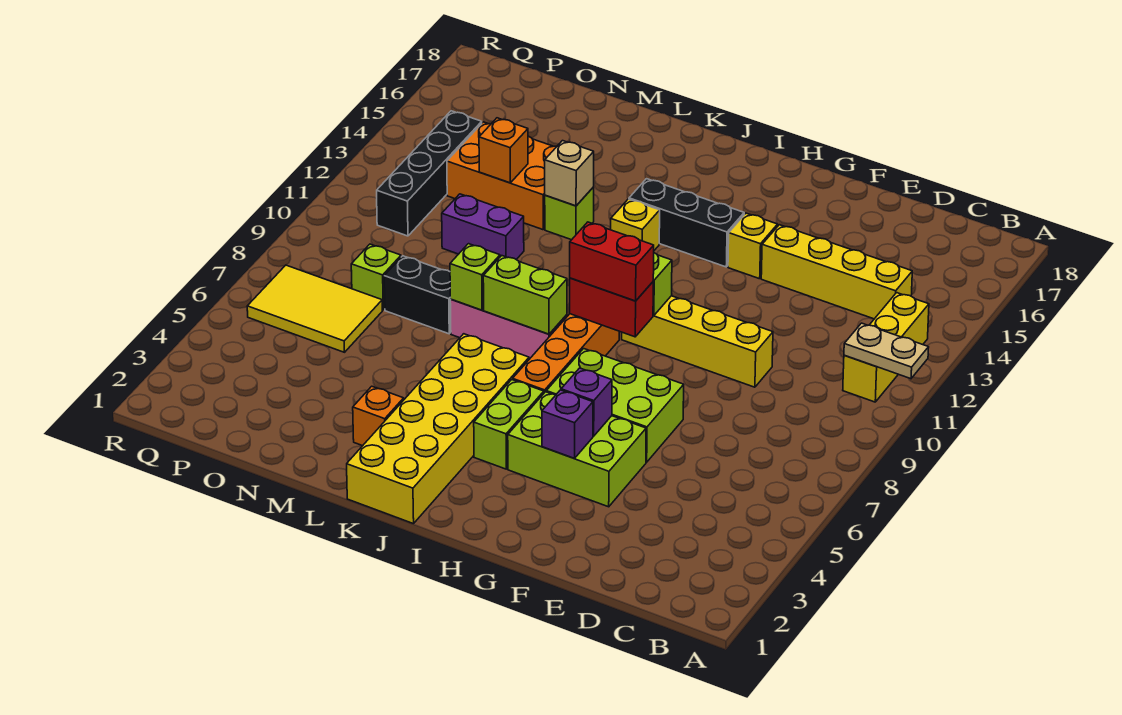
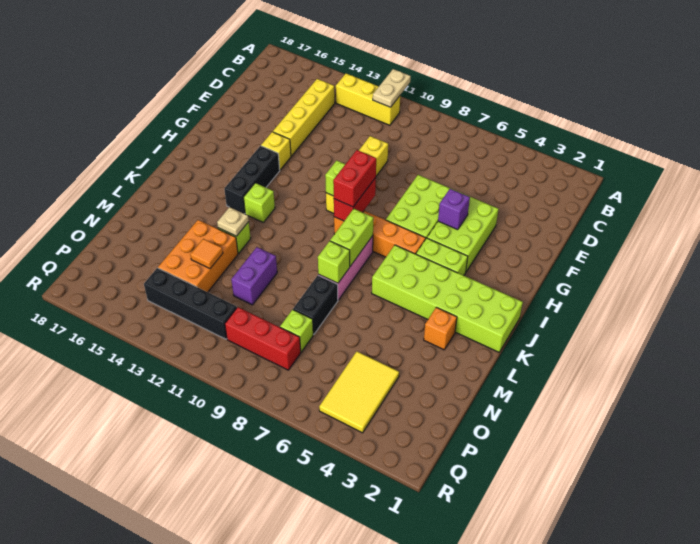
purple 1x1 brick [542,390,593,458] -> none
yellow 2x6 brick [347,334,529,524] -> lime 2x6 brick [372,245,523,352]
yellow 1x1 brick [611,199,660,250] -> lime 1x1 brick [243,183,275,222]
tan 1x1 brick [545,141,594,206] -> tan 1x1 plate [217,207,249,236]
orange 1x1 brick [479,118,528,183] -> orange 1x1 tile [190,239,223,269]
yellow 2x3 tile [247,265,382,352] -> yellow 2x3 tile moved to [319,352,399,433]
none -> red 1x3 brick [225,307,301,370]

